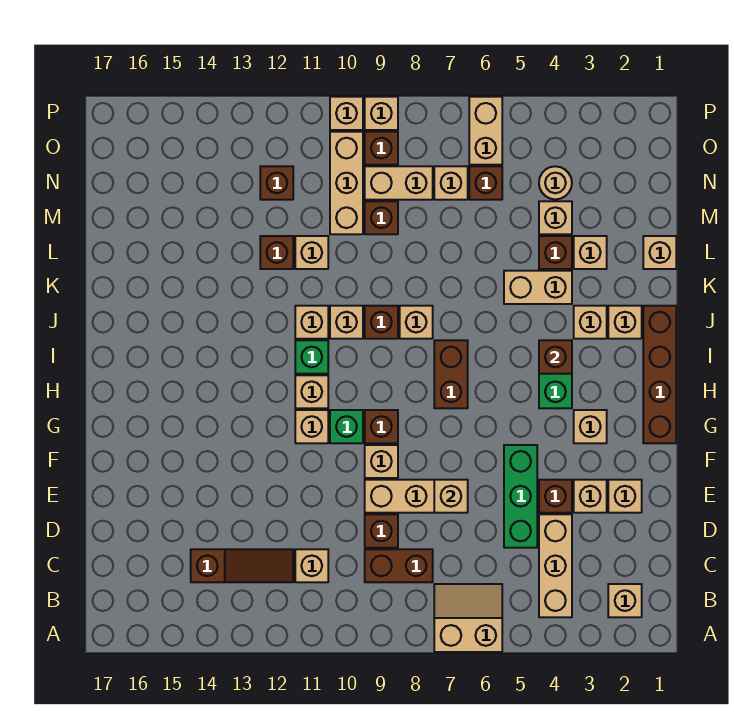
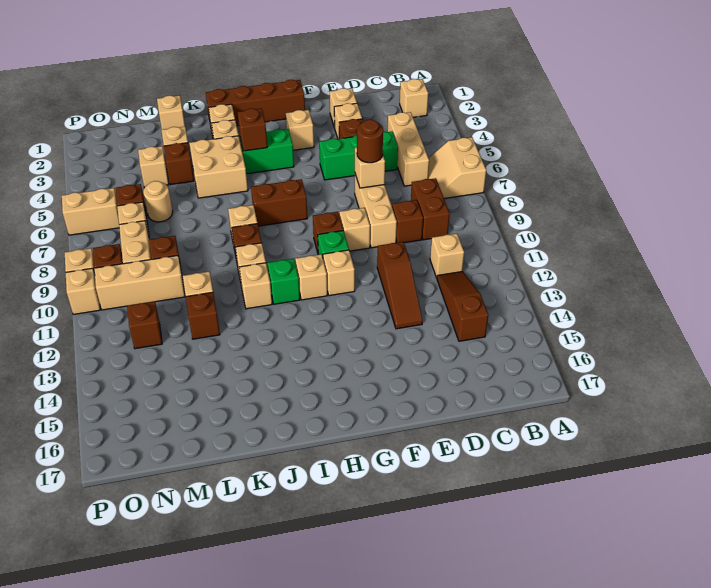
tan 1x3 brick [539,514,572,617] -> tan 1x3 brick turned to [387,112,429,186]
none -> brown 1x1 round brick [357,120,383,163]
none -> brown 1x3 slope [377,242,422,329]
tan 1x2 brick [504,271,572,304] -> tan 2x2 brick [189,136,248,198]
tan 1x1 round brick [539,166,572,199] -> tan 1x1 round brick moved to [143,181,173,222]

